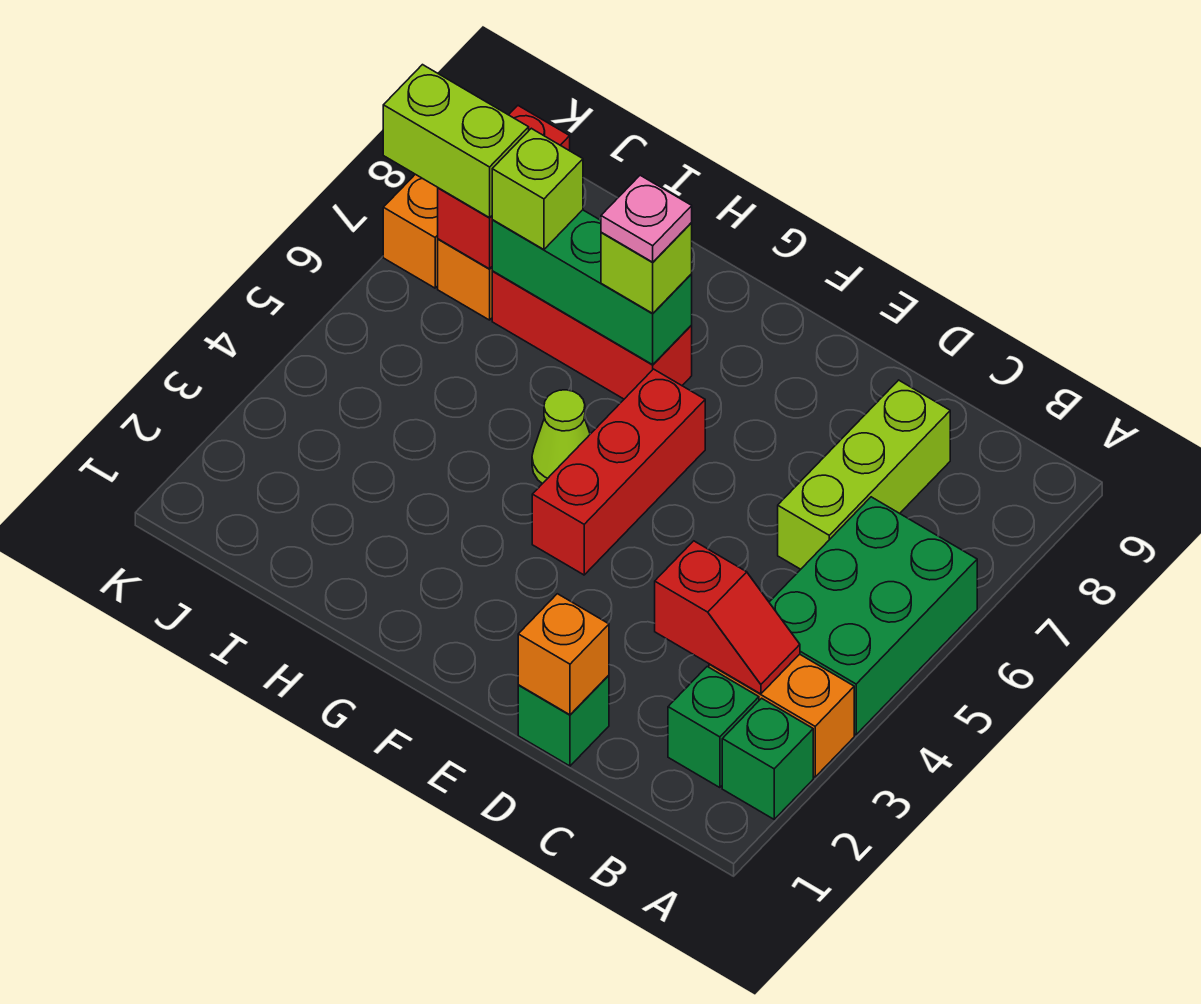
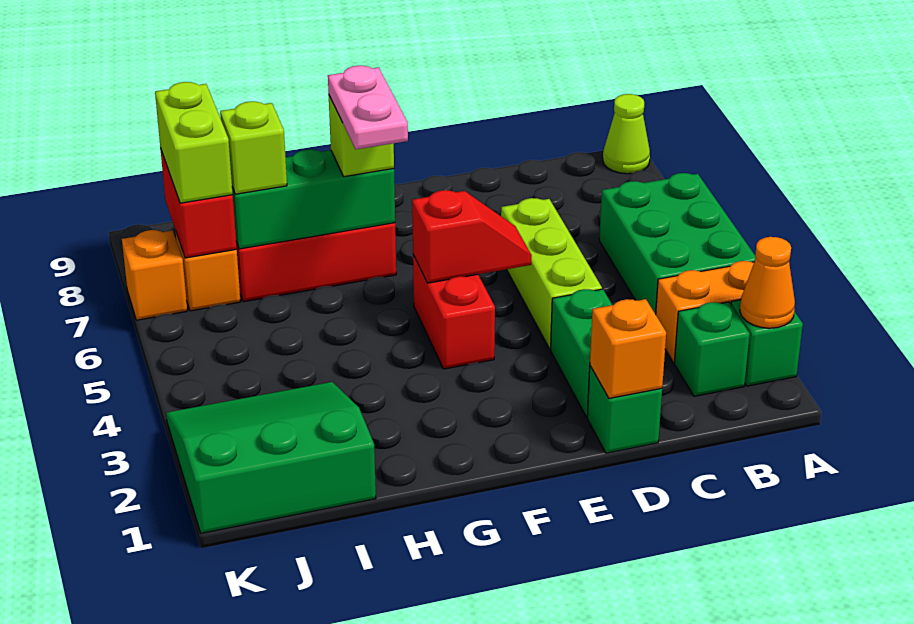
none -> orange 1x1 cone [740,237,795,328]
red 1x2 slope [655,541,800,694] -> red 1x2 slope moved to [412,190,532,283]
lime 1x3 brick [778,380,950,569] -> lime 1x3 brick moved to [501,198,602,349]
none -> green 1x2 brick [551,289,612,417]
red 1x3 brick [532,369,705,575] -> red 1x2 brick [413,255,495,369]
lime 1x1 cone [532,390,590,484] -> lime 1x1 cone moved to [603,94,650,174]
pink 1x1 plate [601,175,692,262] -> pink 1x2 plate [328,66,408,149]
none -> green 3x3 slope [166,382,376,533]
lime 1x2 brick [383,65,529,218] -> lime 1x2 brick turned to [155,82,233,203]

